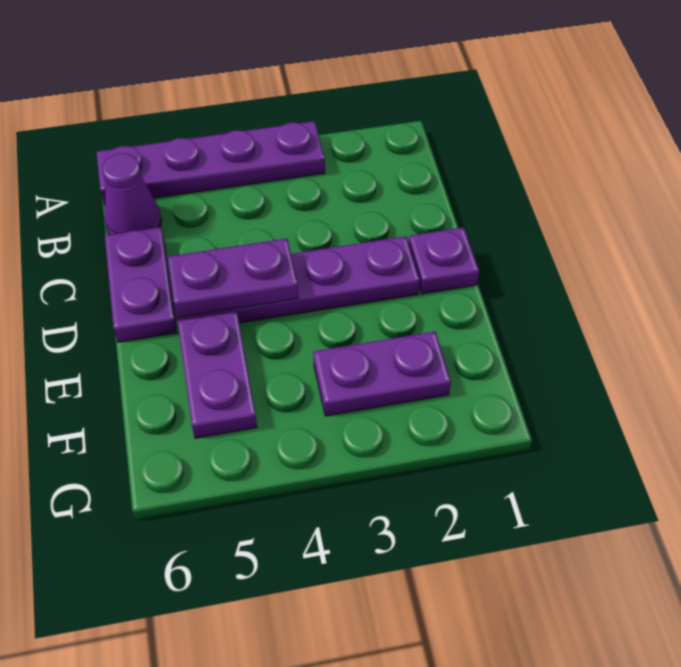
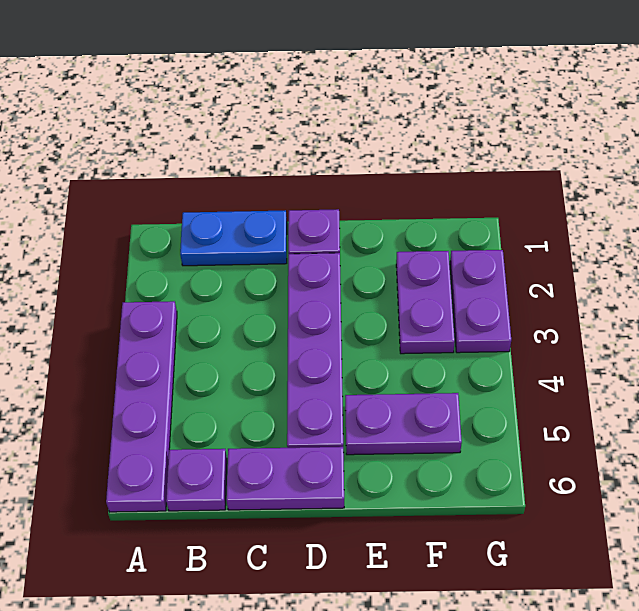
none -> blue 1x2 plate [180,210,287,266]
purple 1x1 cone [102,153,161,235] -> purple 1x1 plate [166,449,227,511]
purple 1x2 plate [168,238,298,318] -> purple 1x2 plate moved to [450,250,511,353]

